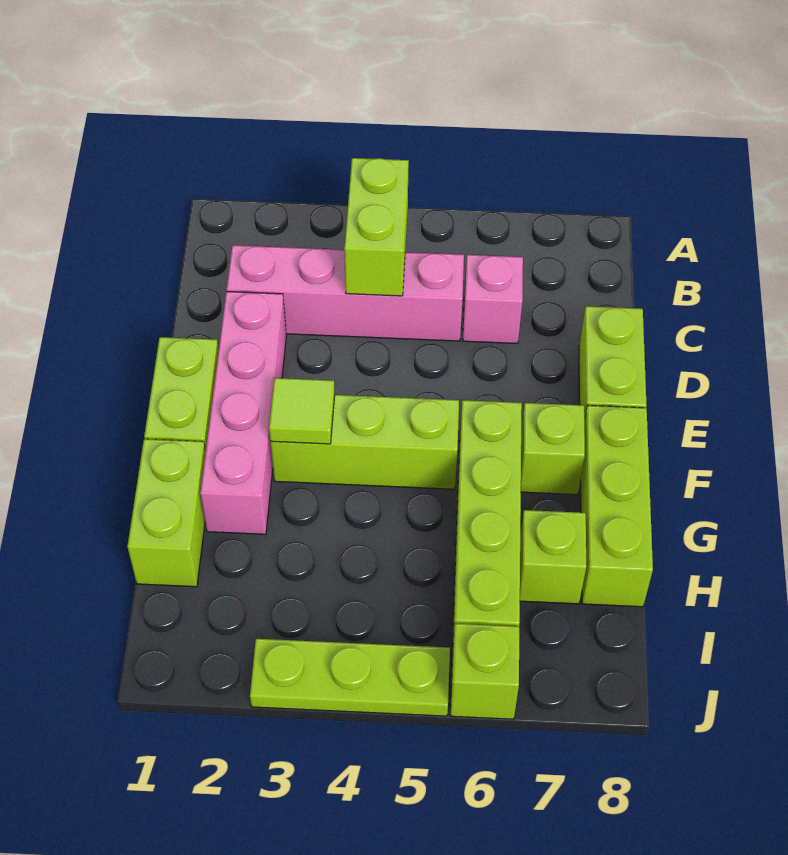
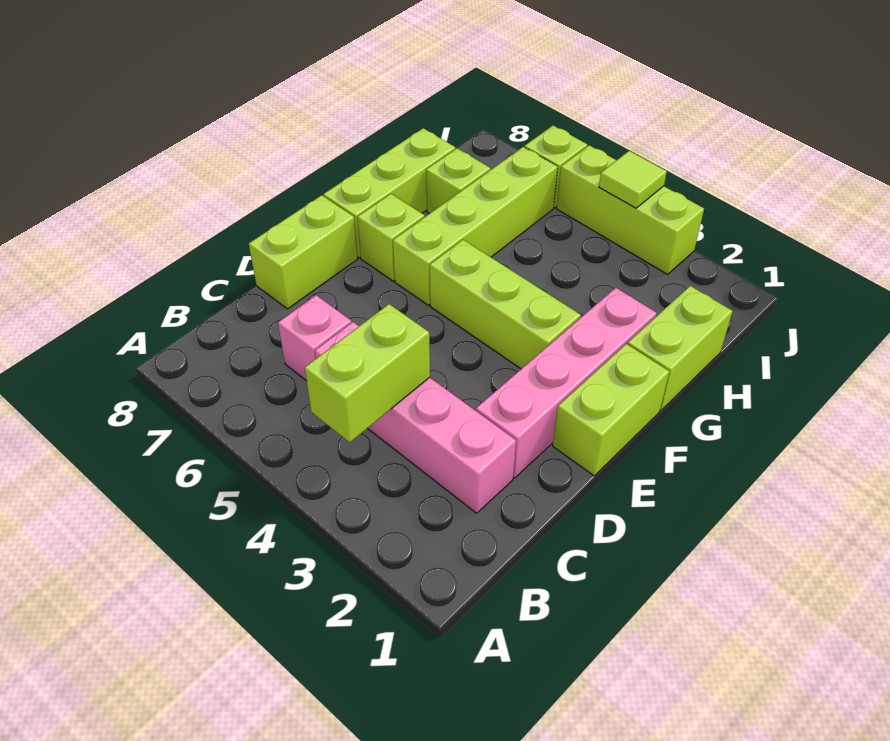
lime 1x1 tile [269,378,335,444] -> lime 1x1 tile moved to [599,151,667,208]
lime 1x3 plate [250,639,450,716] -> lime 1x3 brick [557,145,704,274]

